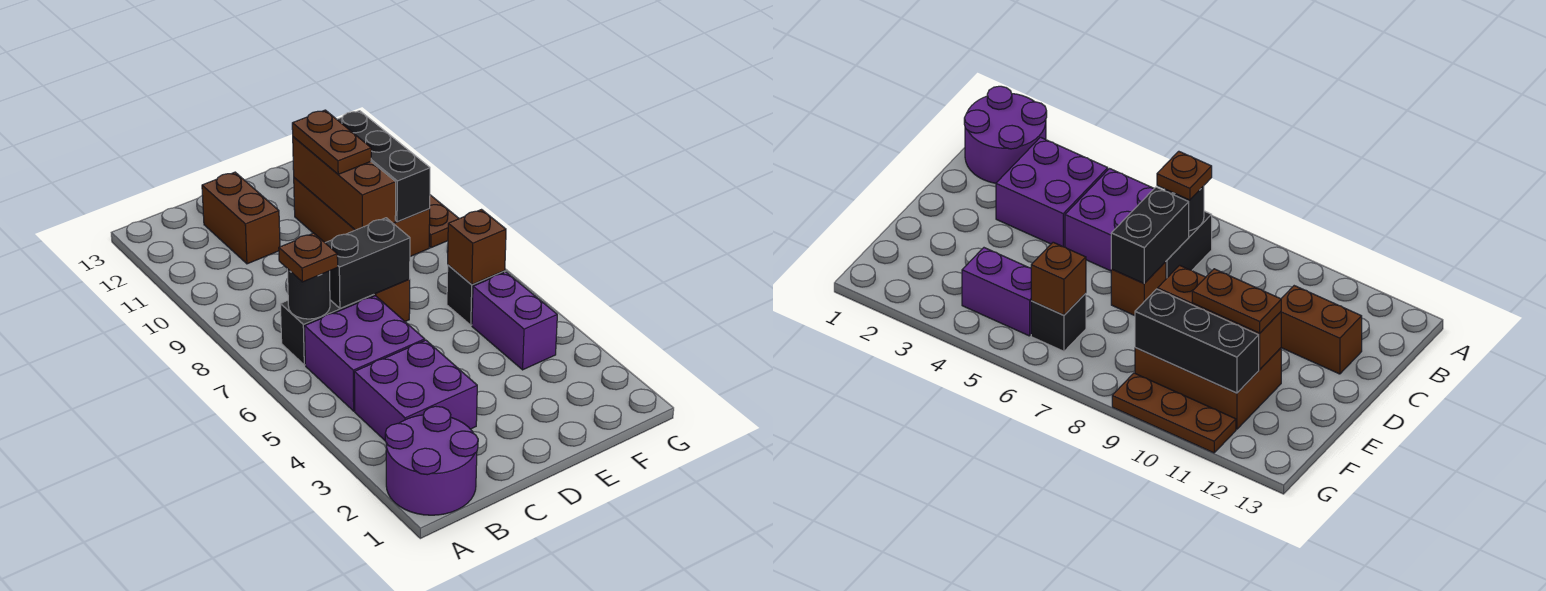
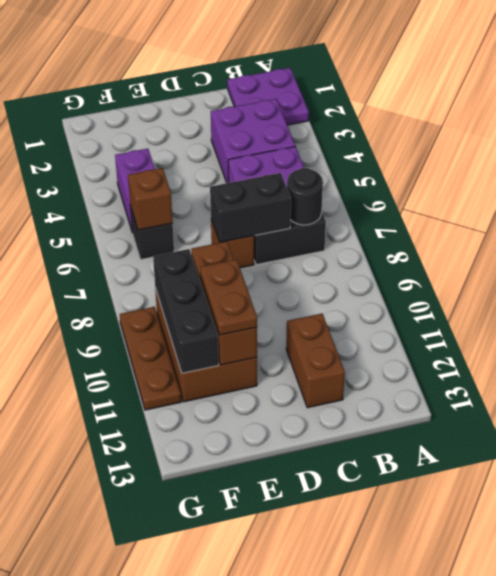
purple 2x2 round brick [385,406,478,515] -> purple 2x2 plate [227,68,309,125]
brown 1x1 plate [279,233,338,282] -> none

